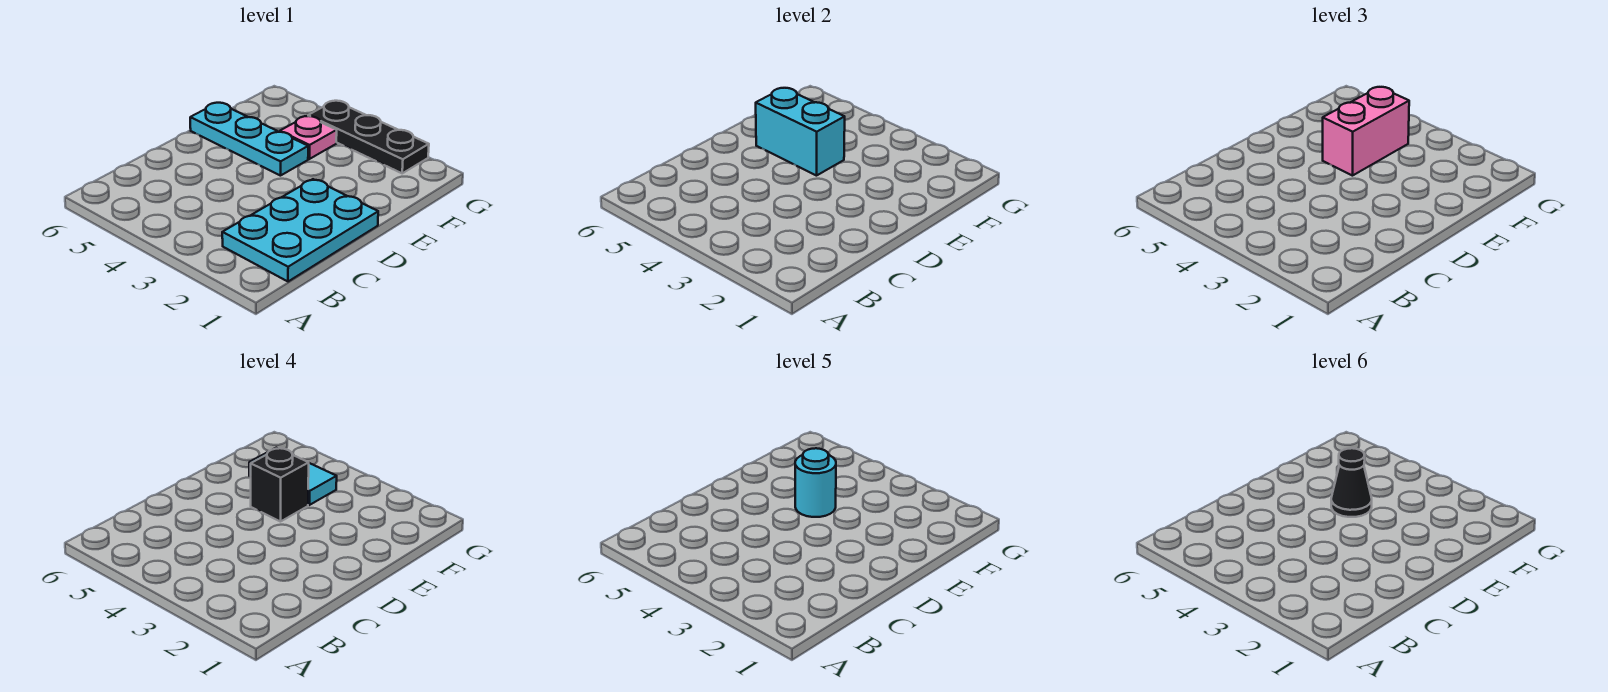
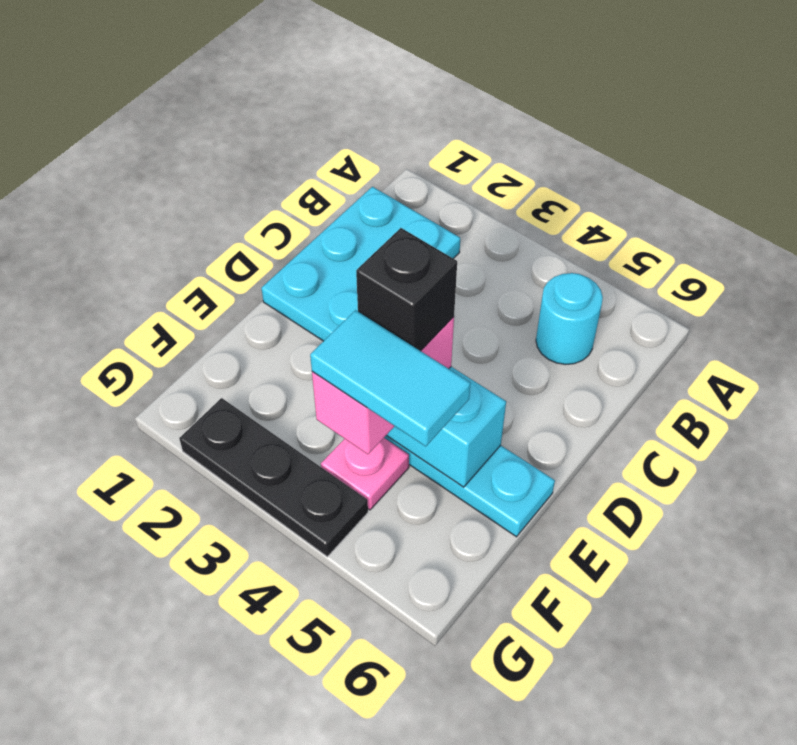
cyan 1x1 round brick [795,448,836,517] -> cyan 1x1 round brick moved to [536,273,603,365]
black 1x1 cone [1331,448,1372,517] -> none

